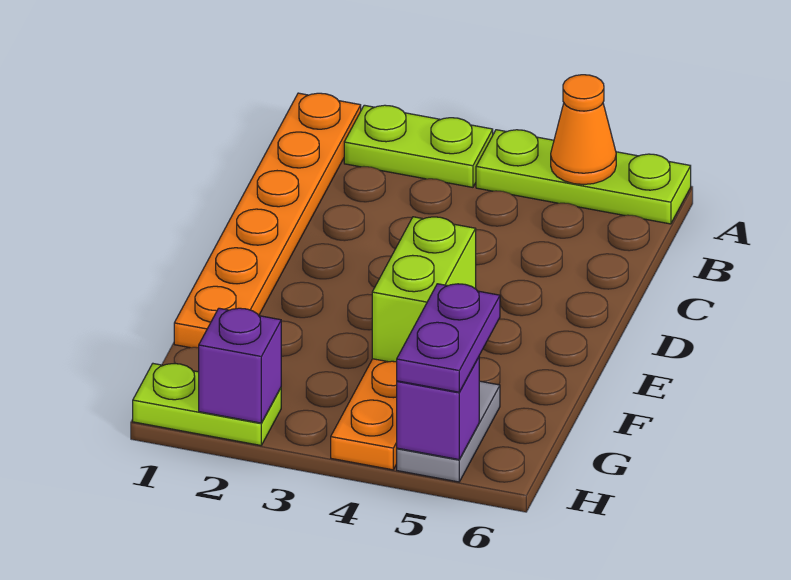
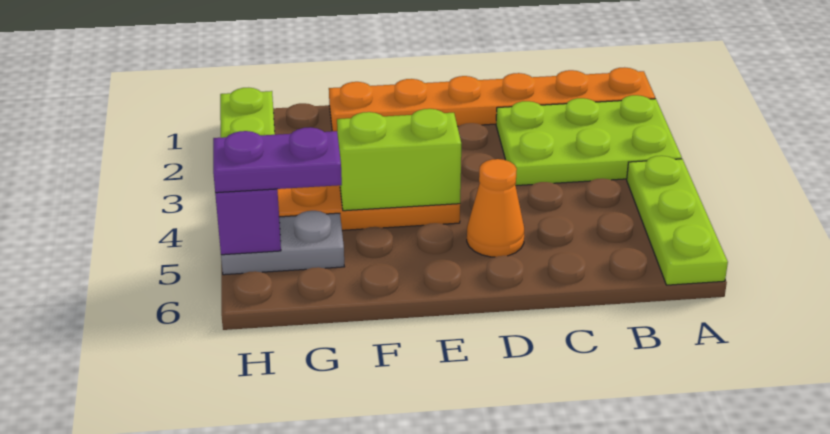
lime 1x2 plate [344,105,493,187] -> lime 2x3 plate [496,95,682,186]
orange 1x1 cone [551,75,616,185] -> orange 1x1 cone moved to [467,159,524,257]
purple 1x1 brick [199,308,281,423] -> none

